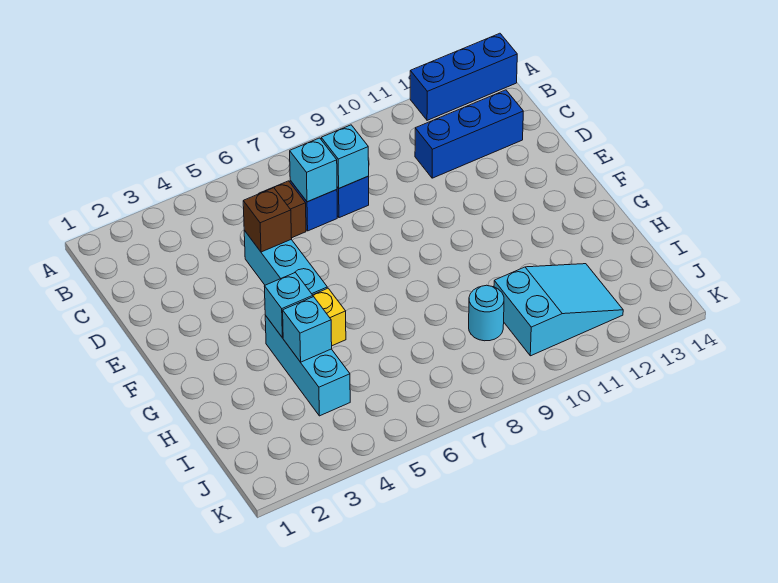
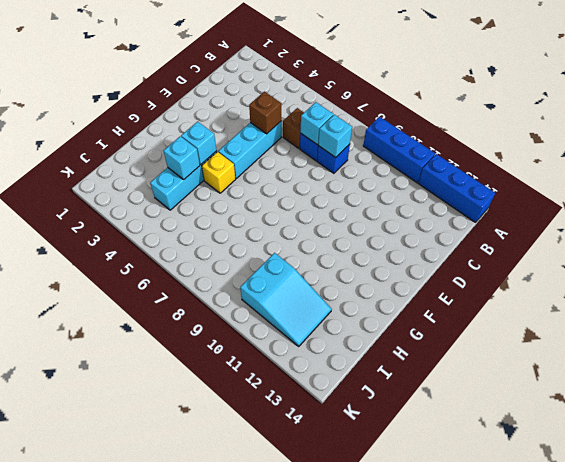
blue 1x3 brick [415,90,523,178] -> blue 1x3 brick moved to [363,117,435,182]
cyan 1x1 round brick [469,285,504,341] -> none

